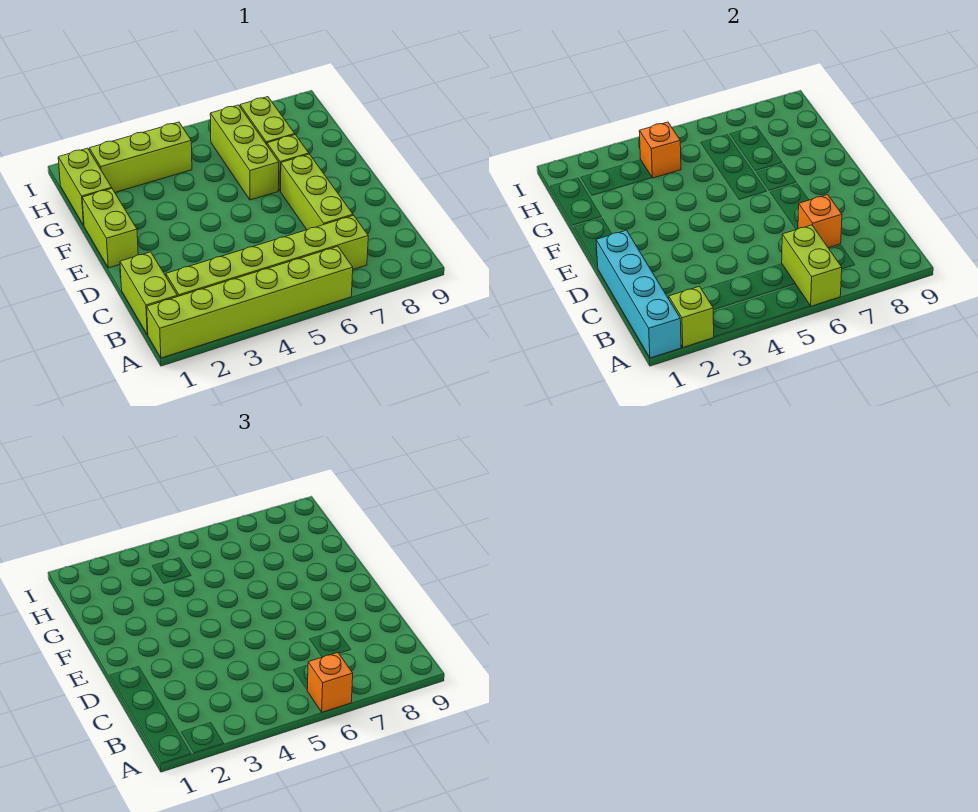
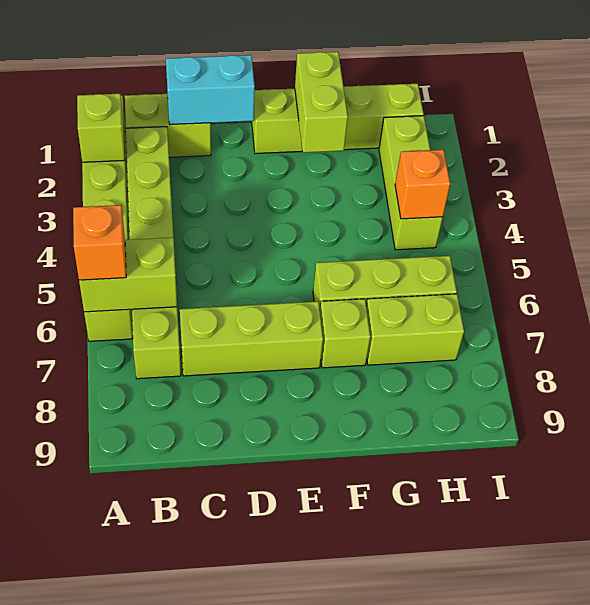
cyan 1x4 brick [596,230,681,358] -> cyan 1x2 brick [166,55,255,125]
orange 1x1 brick [798,195,842,248] -> none
none -> lime 1x2 brick [295,52,348,153]

